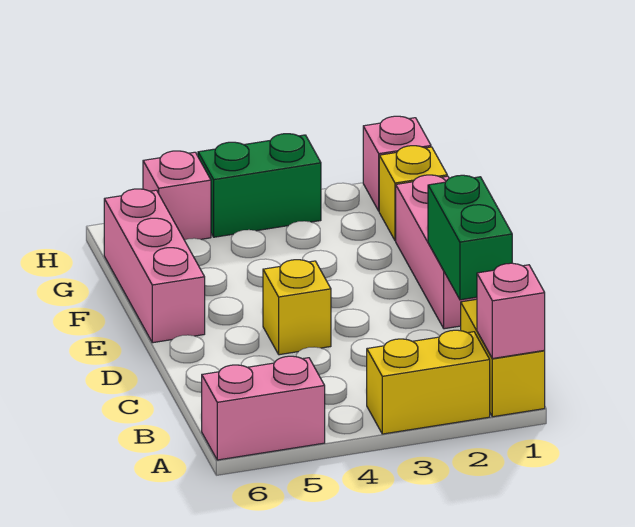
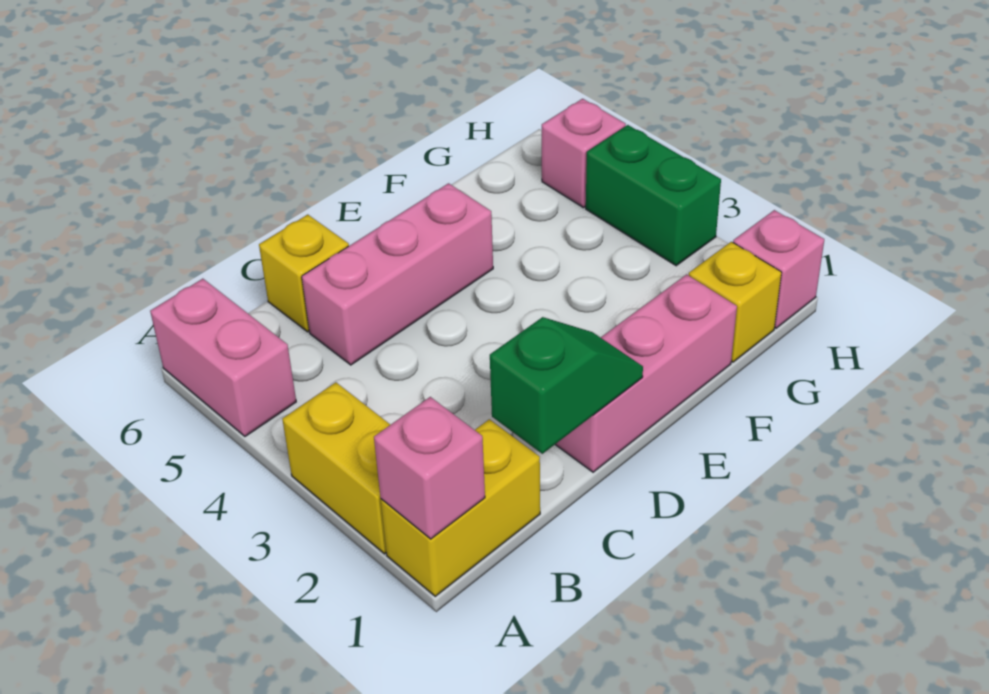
green 1x2 brick [428,175,512,300] -> green 1x2 slope [490,317,643,454]
yellow 1x1 brick [263,260,331,355] -> yellow 1x1 brick moved to [259,215,349,332]
pink 1x3 brick [104,189,205,343] -> pink 1x3 brick moved to [302,183,493,365]

